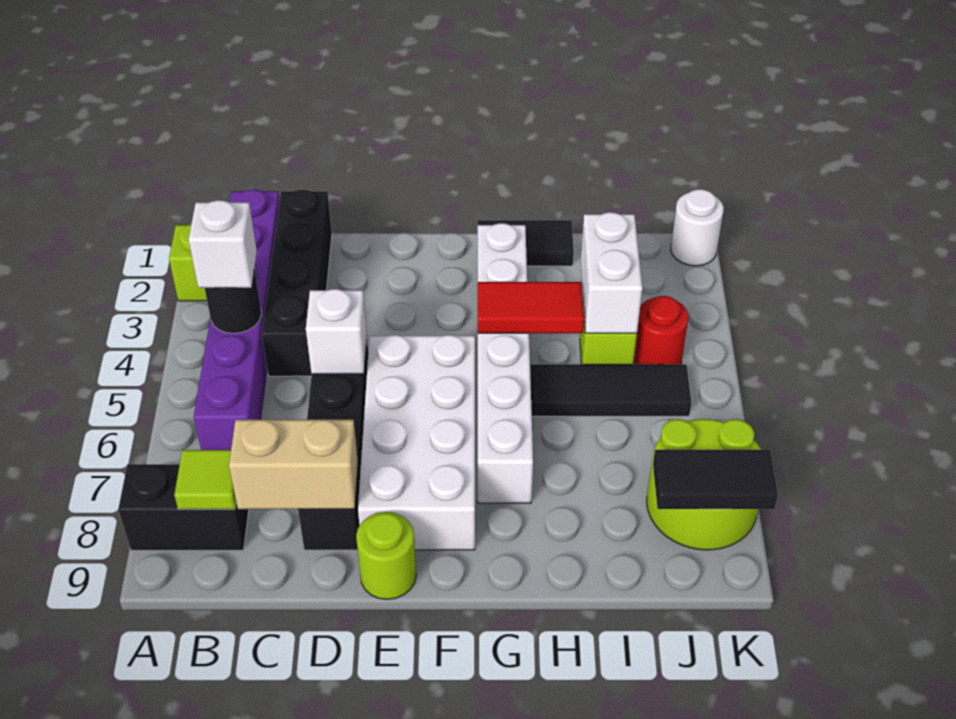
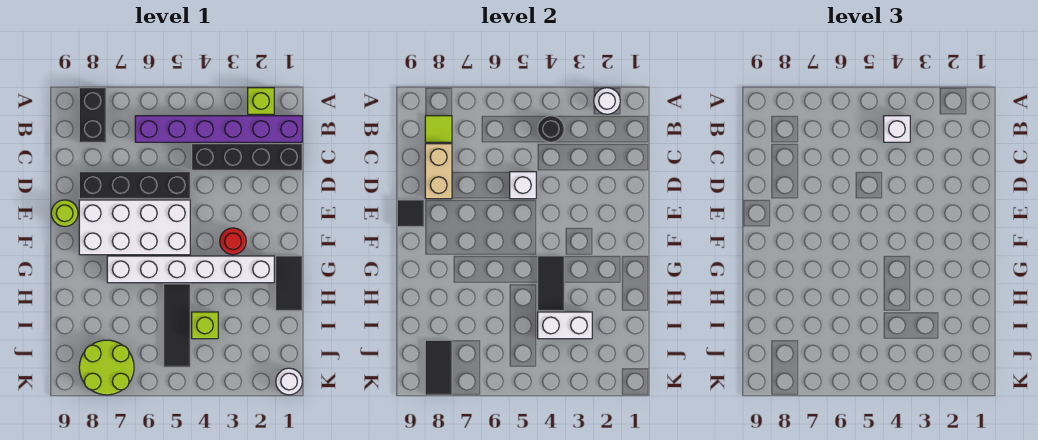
none -> white 1x1 round brick [594,88,620,114]
none -> black 1x1 tile [397,200,424,227]
red 1x2 tile [478,282,584,333] -> black 1x2 tile [538,256,564,311]
red 1x1 round brick [634,296,688,364] -> red 1x1 round brick moved to [220,228,246,255]

